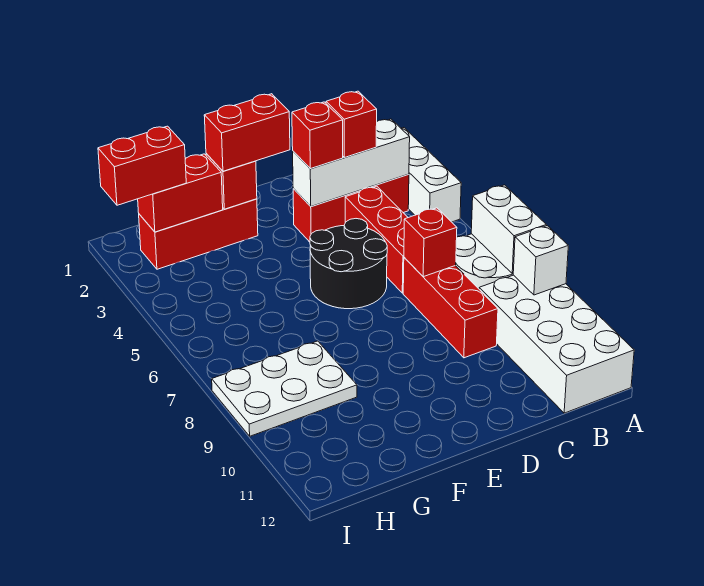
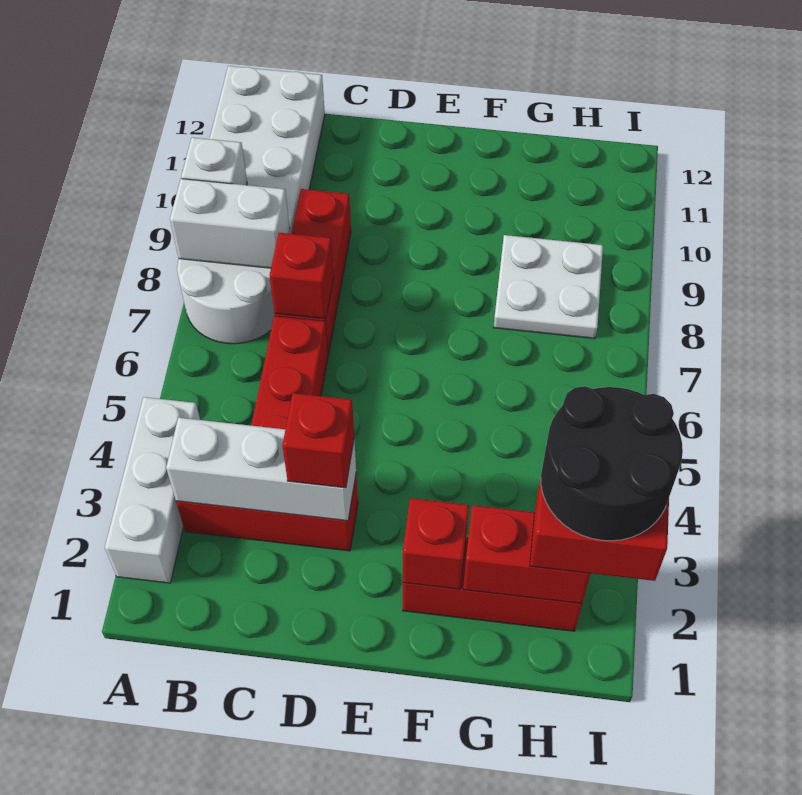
white 1x2 brick [471,185,546,274] -> white 1x2 brick turned to [170,179,290,268]
red 1x1 brick [326,91,377,157] -> none
black 2x2 round brick [310,219,387,309] -> black 2x2 round brick moved to [541,386,683,541]
red 1x2 brick [204,94,290,171] -> none
white 2x3 plate [212,341,357,436] -> white 2x2 plate [494,235,603,339]

